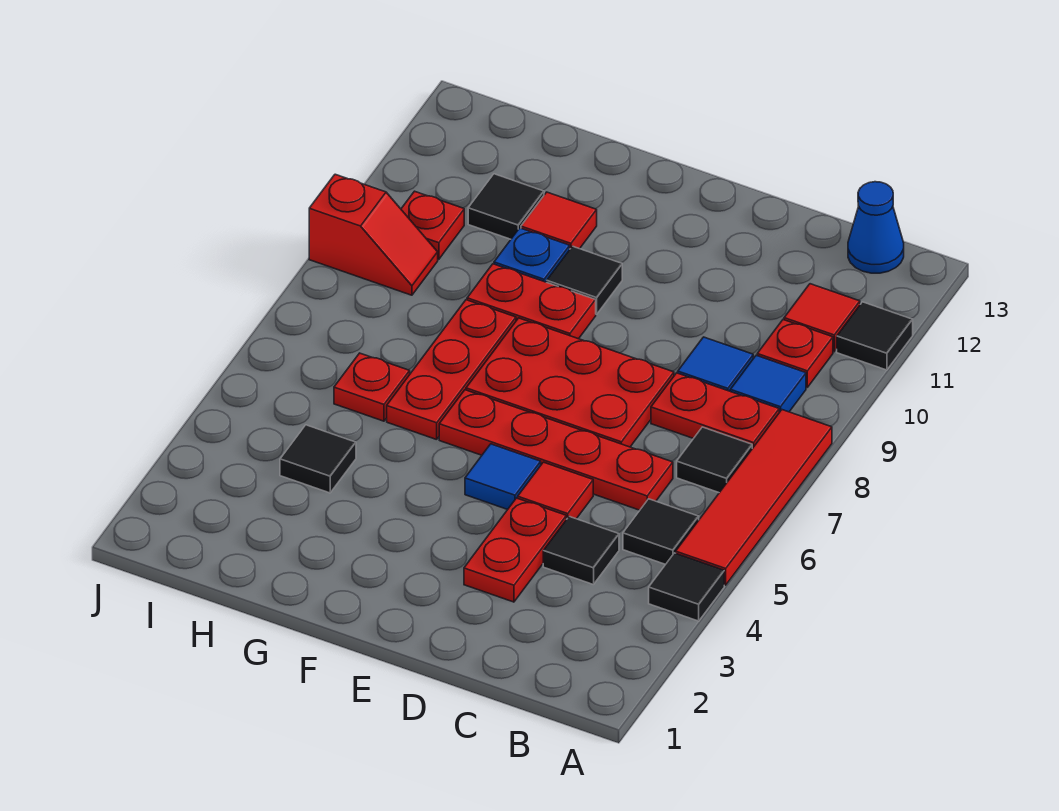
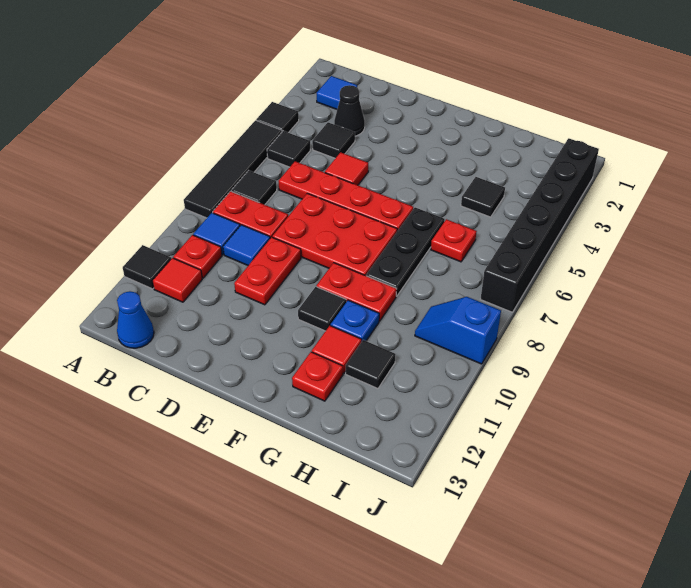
red 1x4 tile [676,410,832,585] -> black 1x4 tile [184,120,282,218]
none -> black 1x1 cone [334,85,365,136]
red 1x2 plate [464,498,566,602] -> red 1x2 plate moved to [234,237,301,305]
blue 1x1 tile [465,444,541,510] -> blue 1x1 tile moved to [317,76,357,109]
red 1x3 plate [387,300,516,440] -> black 1x3 plate [366,207,445,296]
red 1x2 slope [309,174,438,295] -> blue 1x2 slope [415,297,501,364]
red 1x1 plate [401,191,464,259] -> red 1x1 plate moved to [292,352,343,401]
none -> black 1x6 brick [481,138,599,312]

